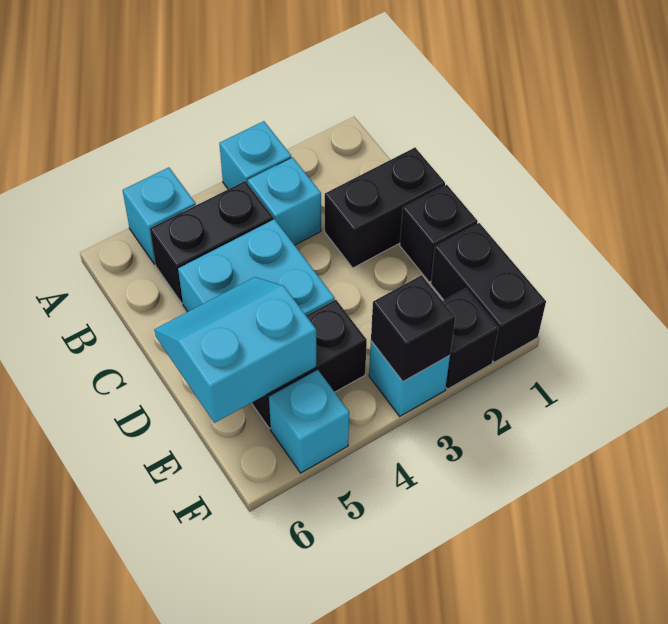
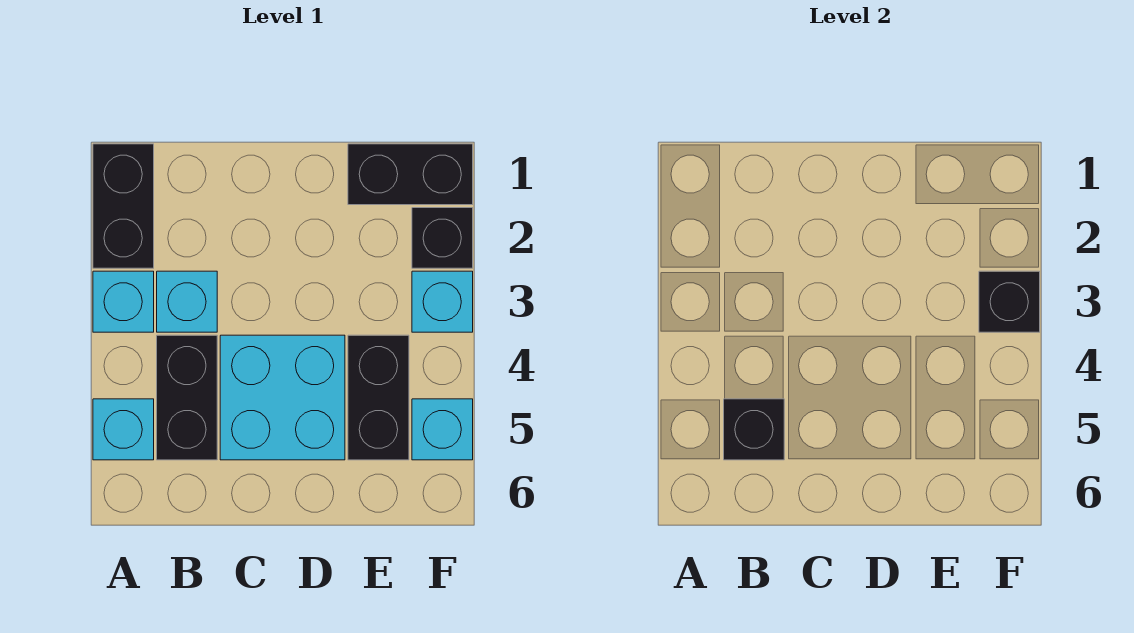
black 1x2 brick [325,148,445,268] -> black 1x2 brick moved to [93,144,154,268]
black 1x1 brick [400,185,478,282] -> black 1x1 brick moved to [724,399,784,460]
cyan 2x2 slope [154,277,316,423] -> none

